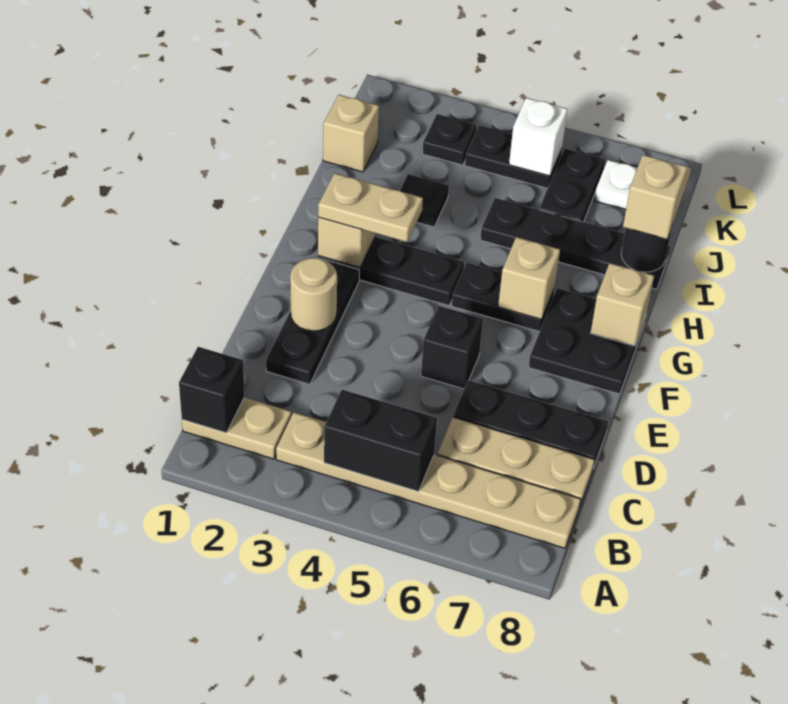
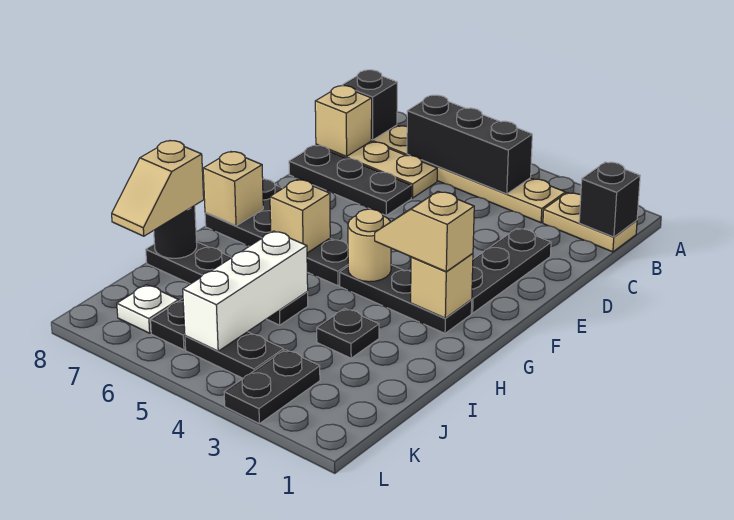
black 1x2 brick [324,390,437,491] -> black 1x3 brick [407,95,532,194]
tan 1x1 round brick [290,258,337,331] -> tan 1x1 round brick moved to [348,209,391,282]
black 1x1 brick [421,306,483,389] -> black 1x1 brick moved to [342,70,397,140]
tan 1x2 plate [318,173,423,242] -> tan 1x2 slope [375,191,474,271]
tan 1x1 brick [323,95,379,172] -> tan 1x1 brick moved to [315,86,372,156]
black 1x1 plate [422,114,477,165] -> black 1x2 plate [224,350,320,424]
white 1x1 brick [509,98,568,176] -> white 1x3 brick [183,231,308,351]

